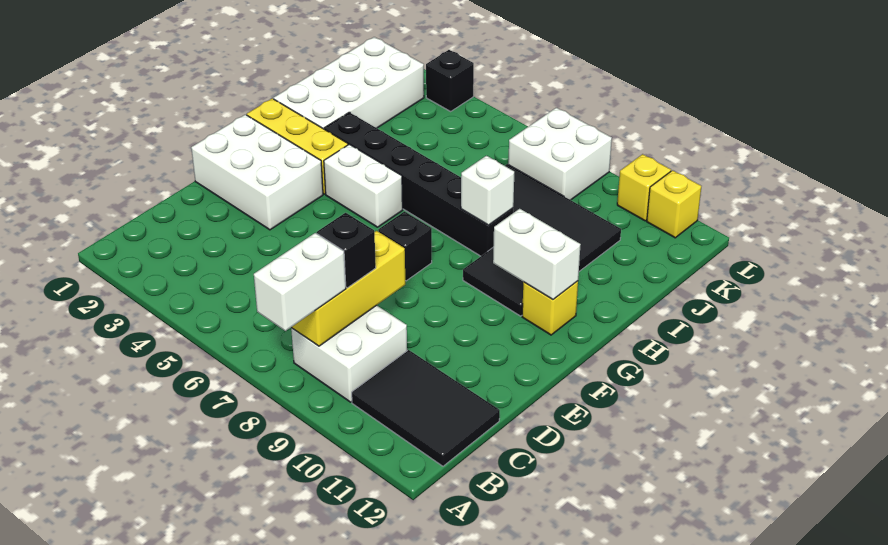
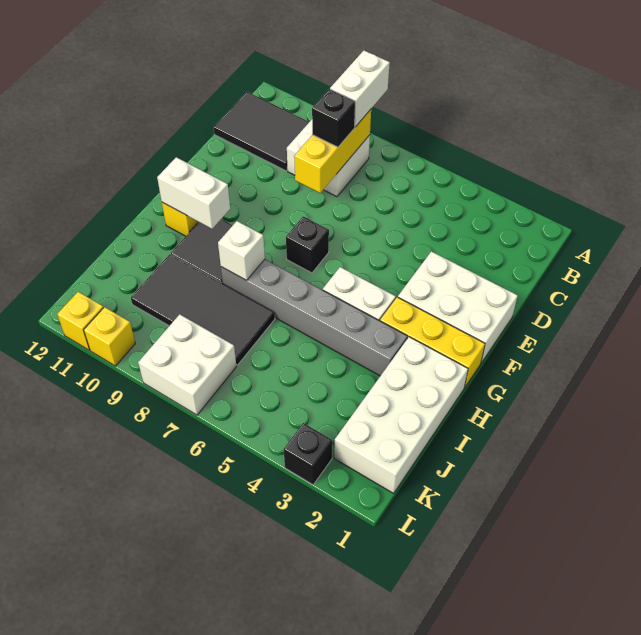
black 1x6 brick [324,112,513,256] -> grey 1x6 brick [221,259,407,376]

